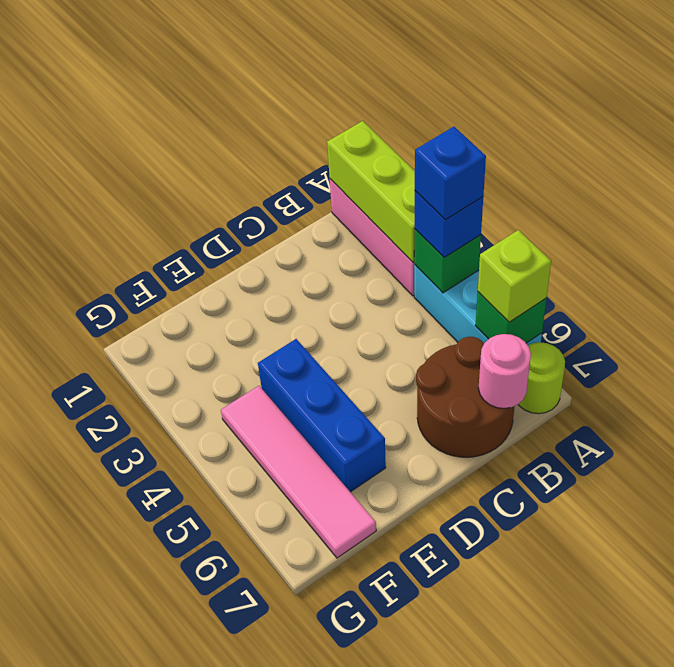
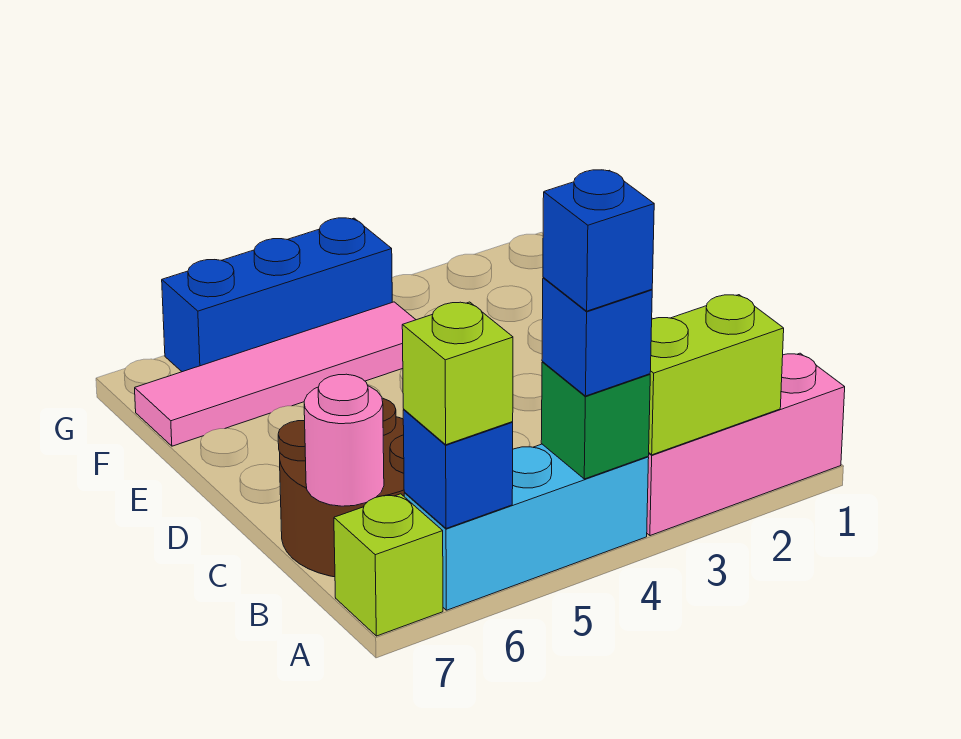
lime 1x3 brick [327,121,415,262] -> lime 1x2 brick [649,295,784,455]
green 1x1 brick [475,292,547,343] -> blue 1x1 brick [403,410,513,528]
lime 1x1 round brick [518,342,565,414] -> lime 1x1 brick [334,494,443,636]
blue 1x3 brick [258,339,386,492] -> blue 1x3 brick moved to [162,218,392,372]

